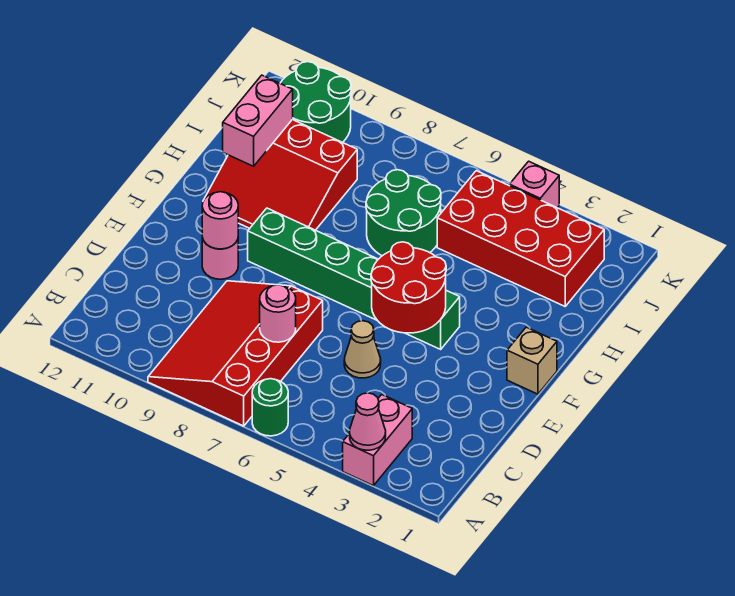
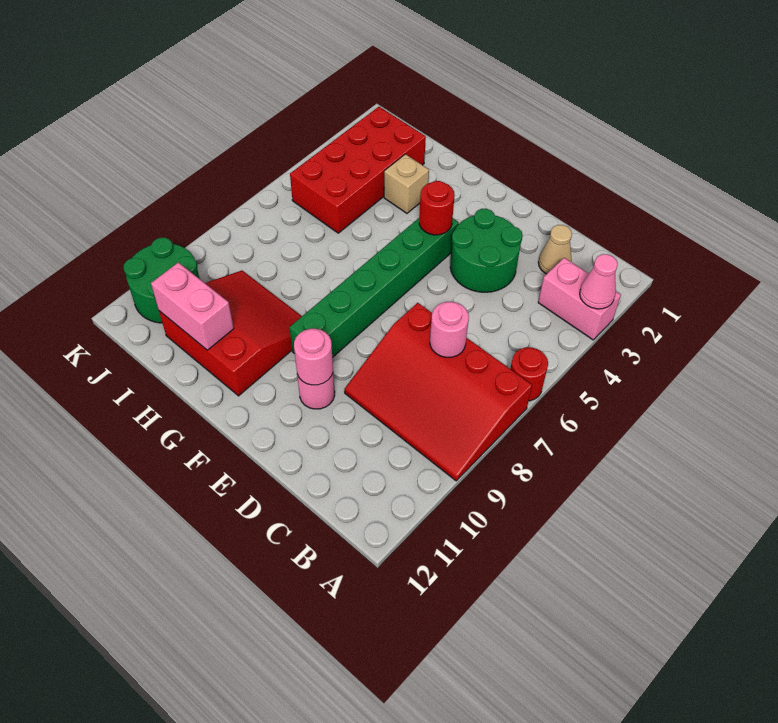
green 1x1 round brick [252,379,288,436] -> red 1x1 round brick [511,347,548,401]
tan 1x1 cone [344,321,381,378] -> tan 1x1 cone moved to [538,225,572,274]
red 2x2 round brick [371,242,446,333] -> red 1x1 round brick [419,181,455,235]
tan 1x1 brick [507,327,557,394] -> tan 1x1 brick moved to [384,154,429,213]
red 3x3 slope [203,120,357,230] -> red 3x3 slope turned to [159,271,302,396]
green 2x2 round brick [366,170,441,256] -> green 2x2 round brick moved to [450,209,523,292]
pink 1x1 brick [510,161,559,208] -> none

